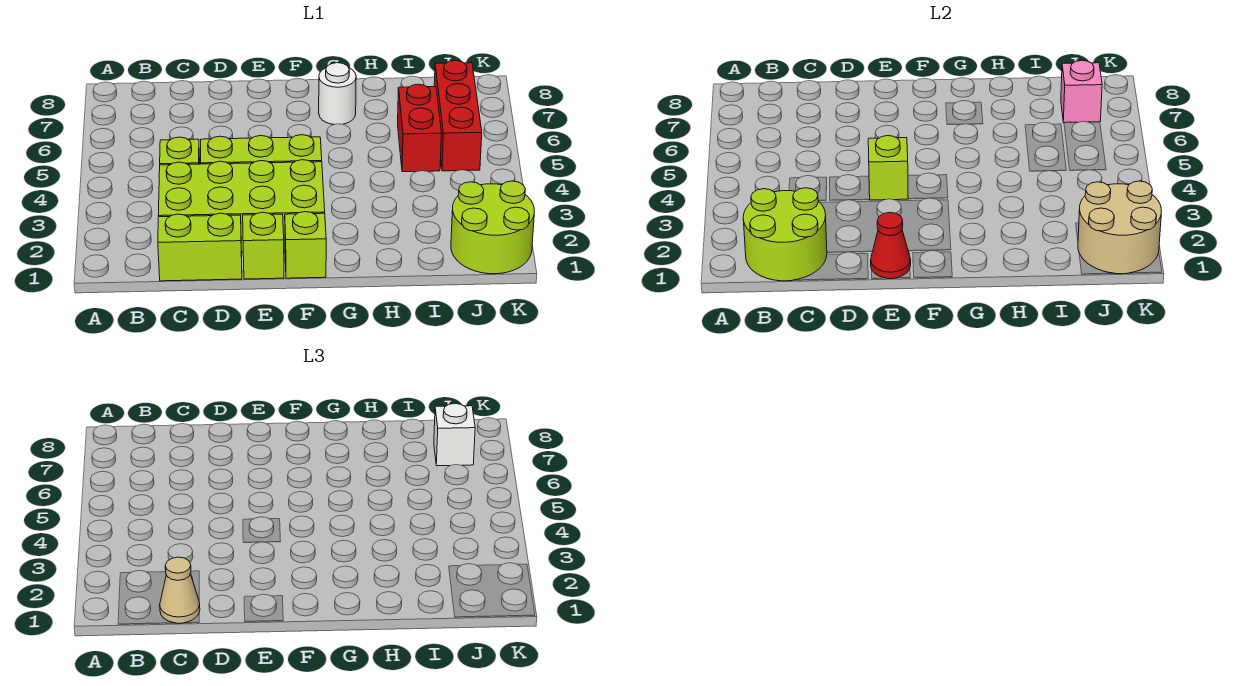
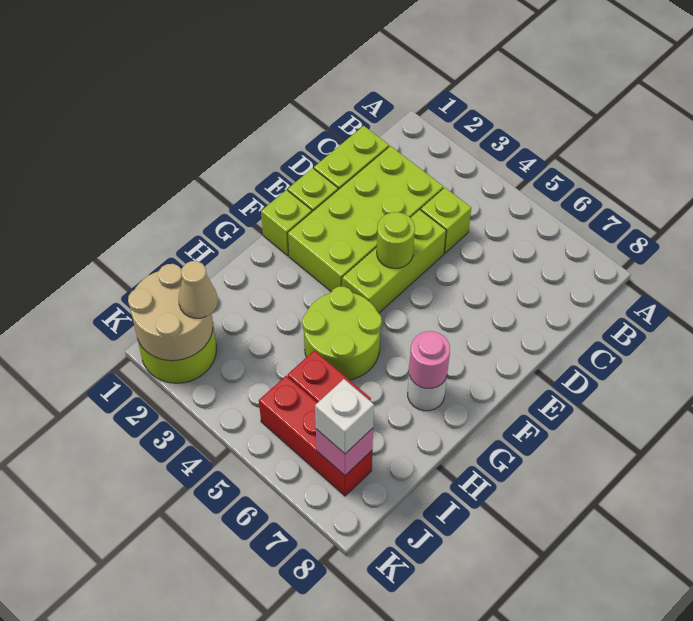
lime 2x2 round brick [743,188,827,281] -> lime 2x2 round brick moved to [302,287,382,380]
tan 1x1 cone [160,557,200,624] -> tan 1x1 cone moved to [178,261,218,318]
red 1x1 cone [871,212,911,279] -> none
lime 1x1 brick [868,136,908,200] -> lime 1x1 round brick [377,212,415,268]
none -> pink 1x1 round brick [409,331,450,389]

